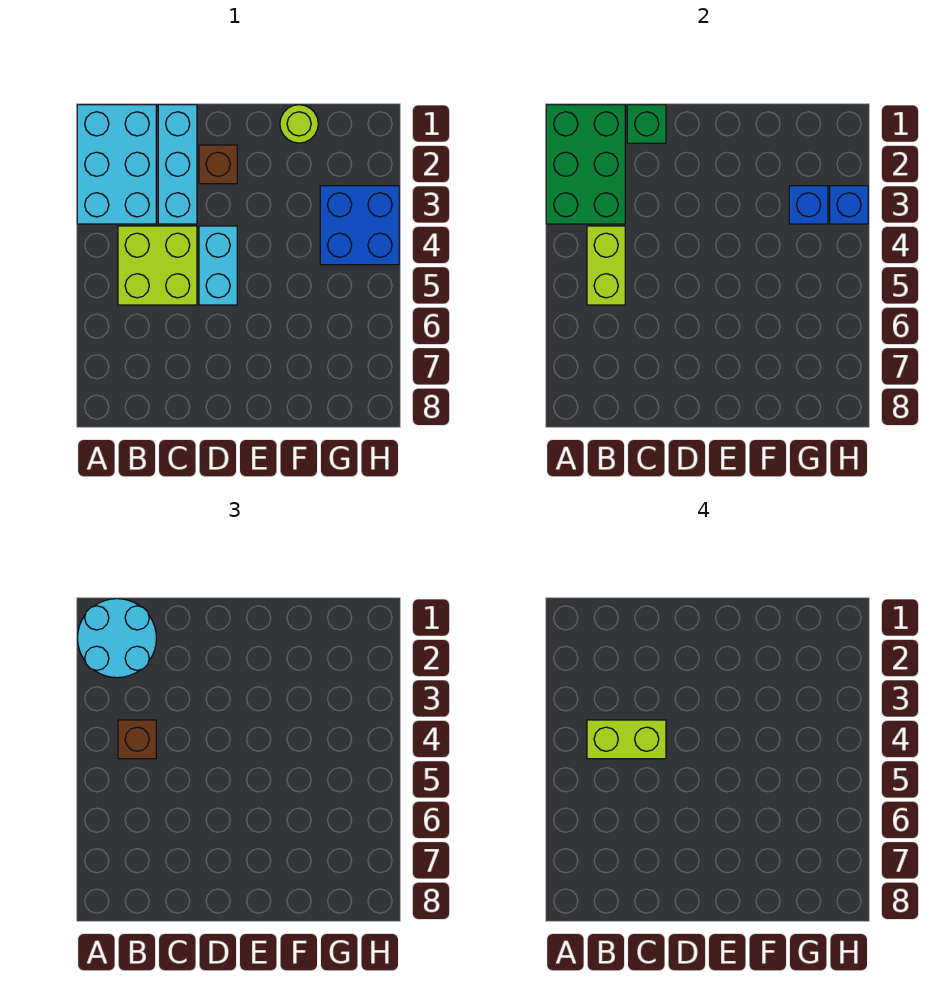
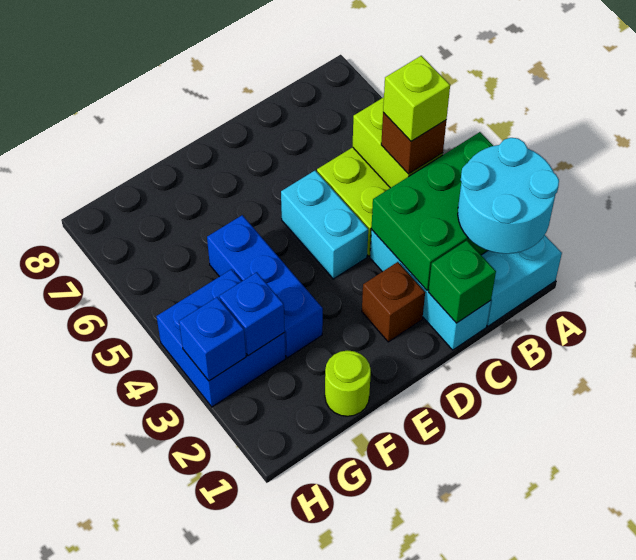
green 2x3 brick [546,105,625,224] -> green 2x3 brick turned to [371,132,493,290]
lime 1x2 brick [587,720,666,759] -> lime 1x1 brick [383,56,450,141]
none -> blue 1x3 brick [207,215,323,358]

